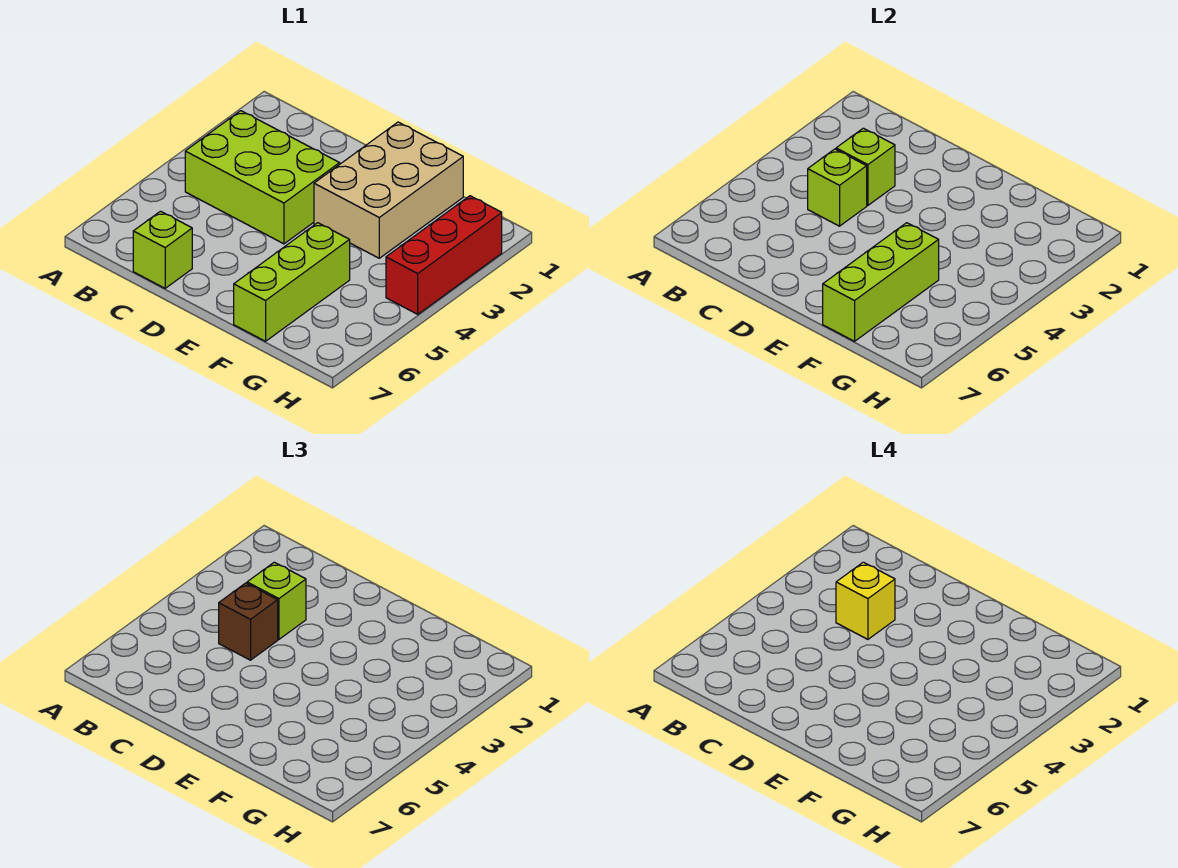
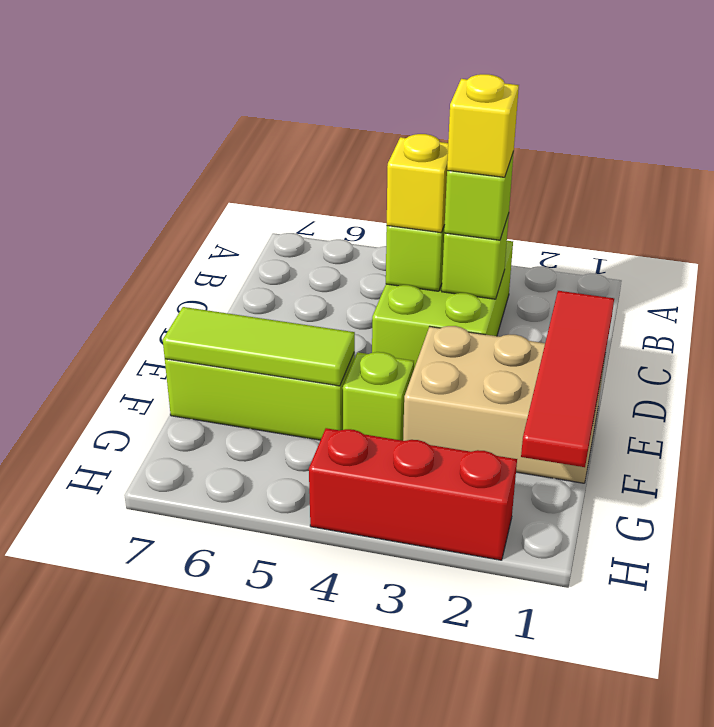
brown 1x1 brick [219,583,278,660] -> yellow 1x1 brick [387,134,448,233]
lime 1x1 brick [133,211,192,288] -> lime 1x1 brick moved to [343,352,414,441]
none -> red 1x4 tile [521,291,614,467]
lime 1x3 brick [823,223,939,341] -> lime 1x3 tile [163,307,355,386]

